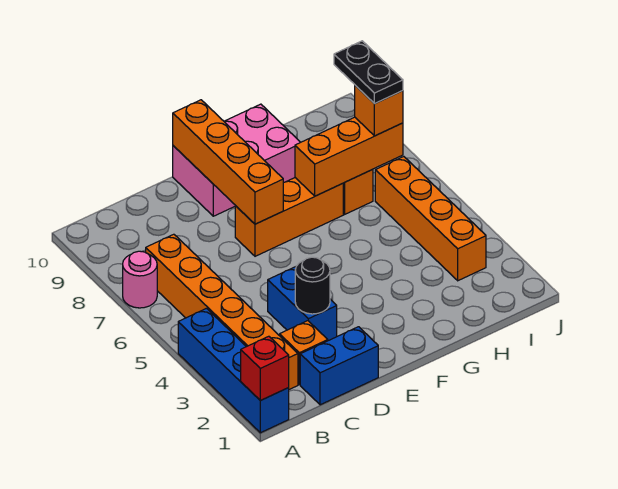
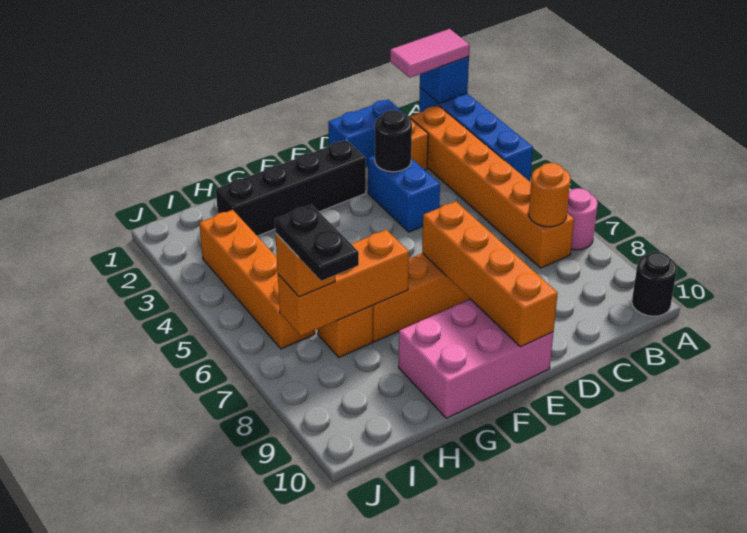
red 1x1 brick [241,336,289,401] -> blue 1x1 brick [420,57,469,103]
none -> pink 1x2 tile [390,29,470,78]
none -> black 1x1 round brick [632,252,677,316]
none -> orange 1x1 round brick [529,163,571,227]
none -> black 1x4 brick [216,140,366,236]

